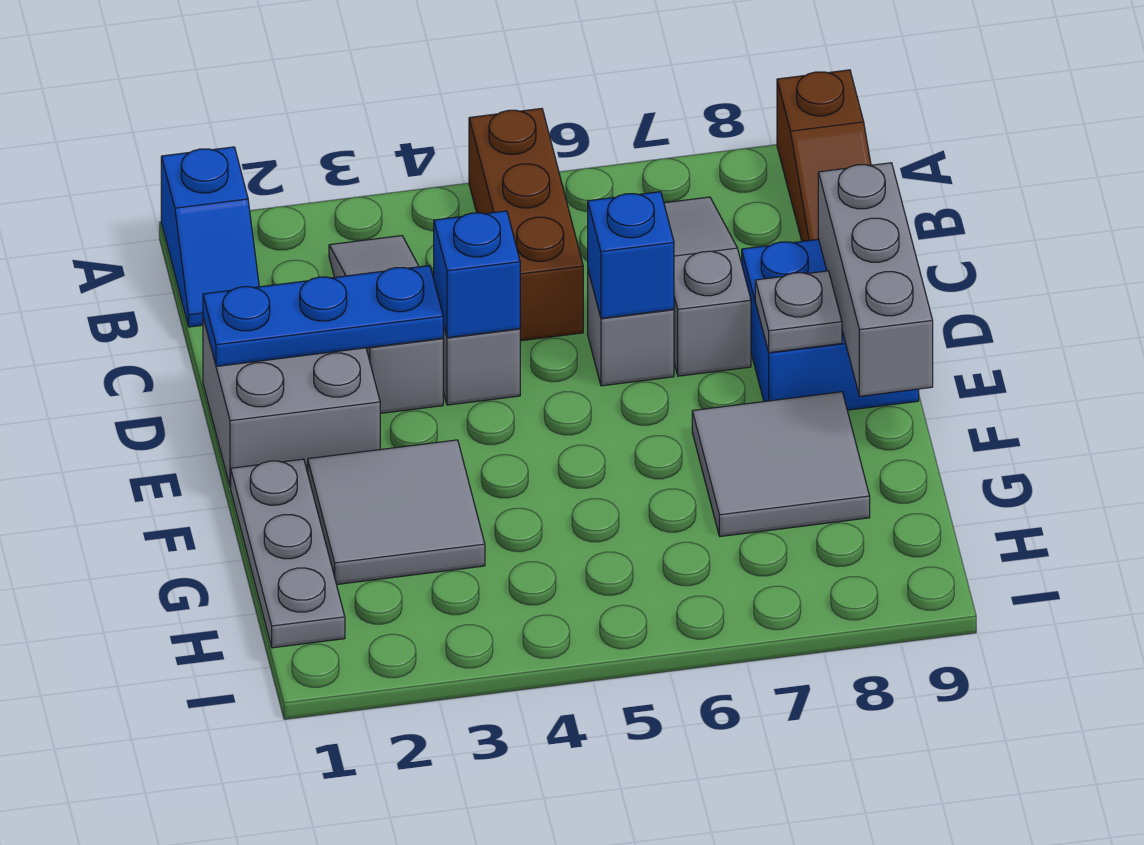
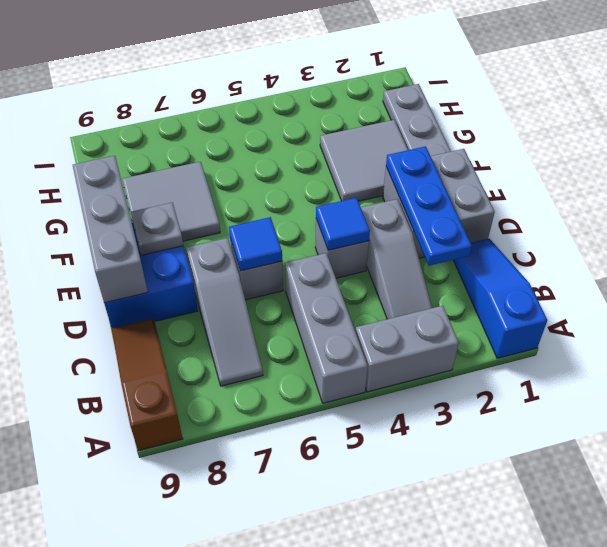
blue 1x2 slope [161,147,259,327] -> blue 1x3 slope [453,239,547,358]
none -> grey 1x2 brick [356,306,459,392]
brown 1x3 brick [469,108,583,341] -> grey 1x3 brick [285,253,368,403]
blue 1x3 plate [203,265,443,367] -> blue 1x3 plate turned to [386,146,472,266]
blue 1x1 brick [434,211,520,338] -> blue 1x1 tile [316,198,370,250]
blue 1x1 brick [588,192,674,318] -> blue 1x1 tile [229,217,282,271]

